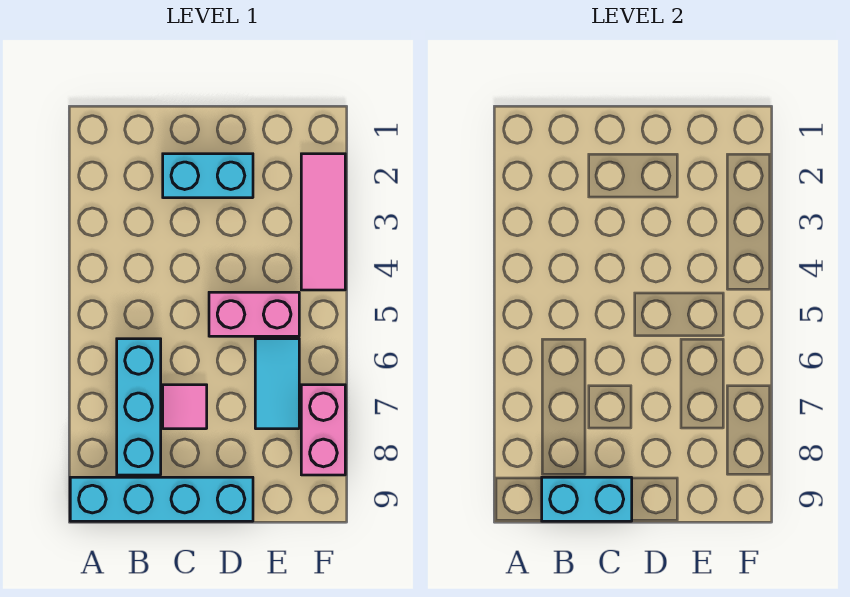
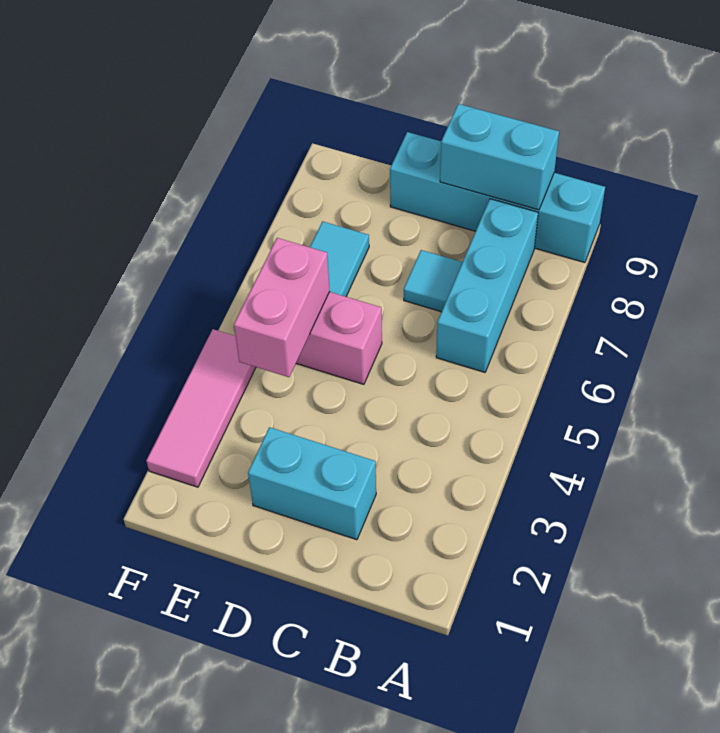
pink 1x1 tile [163,385,207,429] -> cyan 1x1 tile [404,250,463,312]
pink 1x2 brick [301,385,345,475] -> pink 1x2 brick moved to [234,238,330,377]

